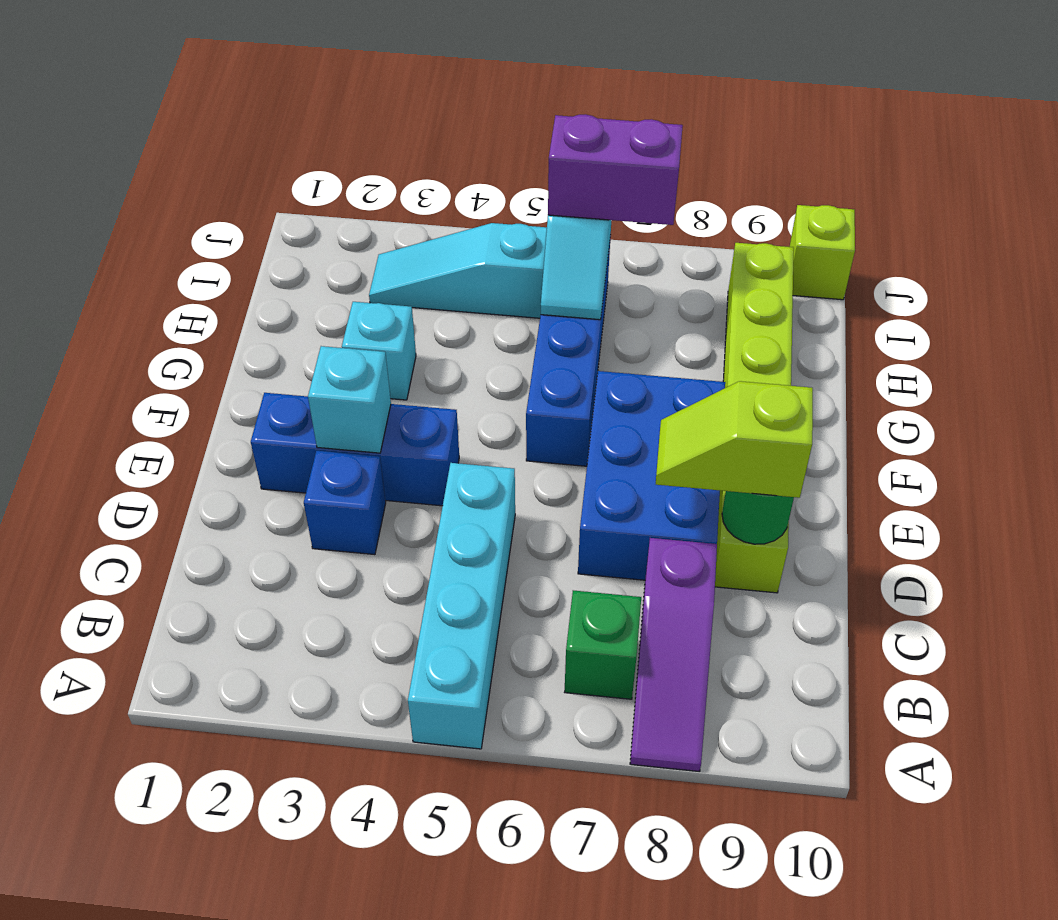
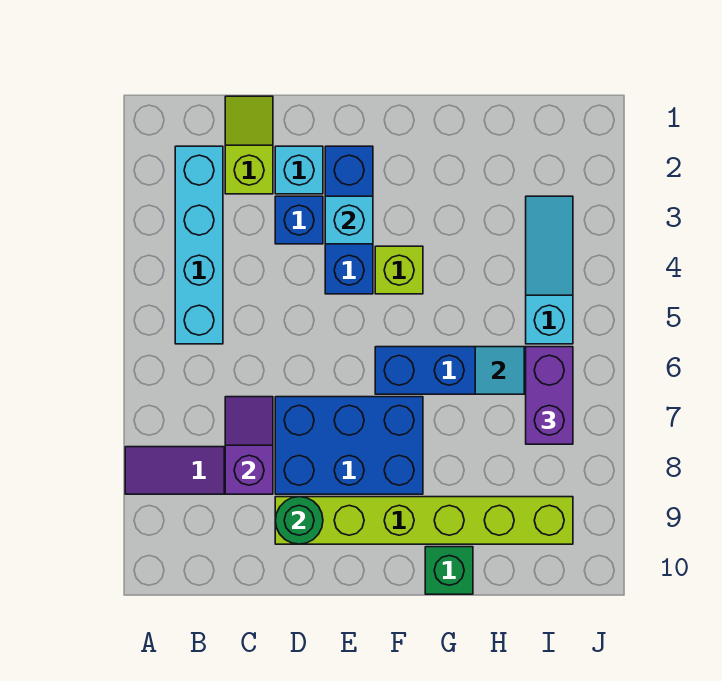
cyan 1x4 brick [408,463,515,749] -> cyan 1x4 brick turned to [175,146,223,344]
green 1x1 brick [565,590,641,699] -> green 1x1 brick moved to [425,547,473,594]
none -> purple 1x2 slope [225,397,273,494]
lime 1x2 slope [656,381,813,498] -> lime 1x2 slope moved to [225,96,273,194]
cyan 1x1 brick [342,302,416,400] -> cyan 1x1 brick moved to [275,146,323,194]
lime 1x1 brick [790,205,855,300] -> lime 1x1 brick moved to [375,246,423,294]

